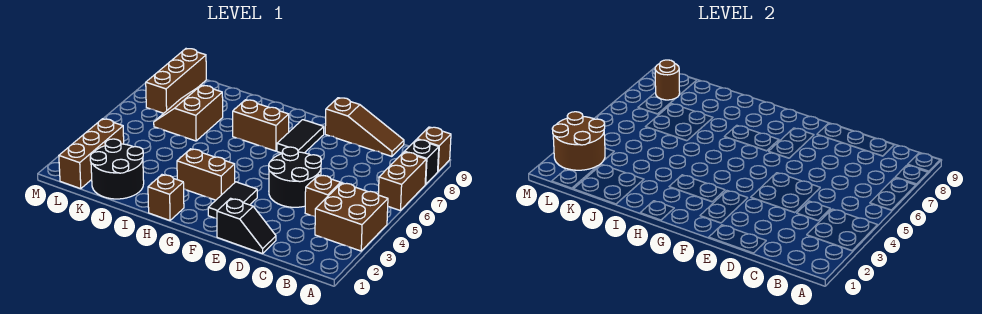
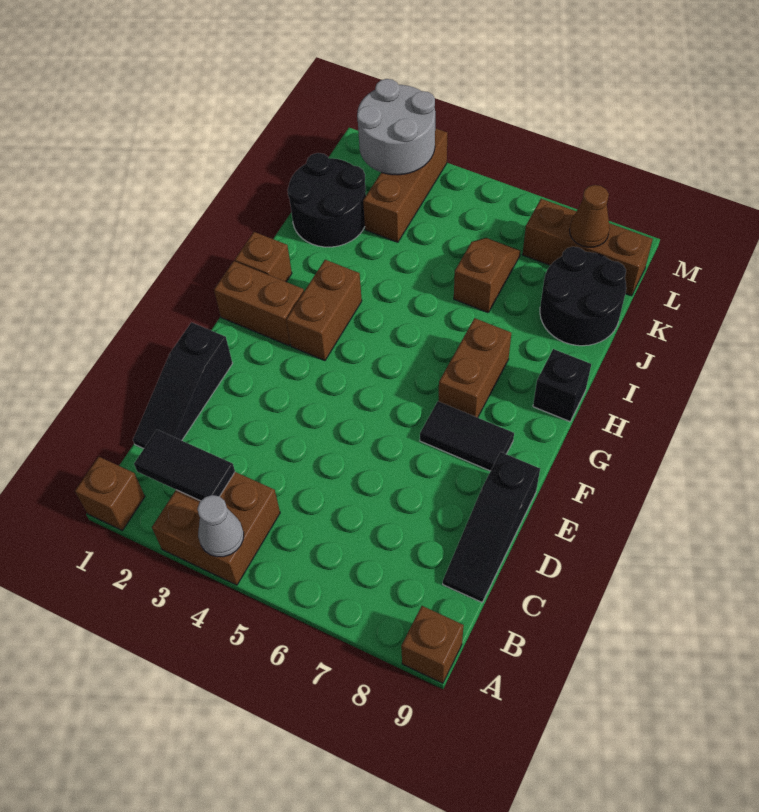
none -> grey 1x1 cone [197,495,244,557]
brown 1x2 brick [378,152,426,211] -> brown 1x2 brick moved to [214,261,304,346]
black 1x1 brick [405,139,439,184] -> black 1x1 brick moved to [533,349,591,422]
brown 1x1 brick [305,175,341,217] -> brown 1x1 brick moved to [75,457,145,530]
brown 1x3 slope [325,98,404,156] -> black 1x3 slope [443,452,540,602]
black 1x2 slope [217,198,276,254] -> black 1x3 slope [133,322,233,449]
black 2x2 round brick [269,147,321,207] -> black 2x2 round brick moved to [540,247,626,346]
black 1x2 tile [208,182,257,219] -> black 1x2 tile moved to [134,430,235,501]
brown 2x2 slope [154,85,223,141] -> brown 1x2 slope [454,238,520,313]
brown 1x3 brick [59,119,124,189] -> brown 1x3 brick turned to [363,128,447,242]
brown 2x2 round brick [552,112,605,170] -> grey 2x2 round brick [357,79,435,175]
brown 1x1 round brick [655,60,680,100] -> brown 1x1 cone [570,185,610,247]

